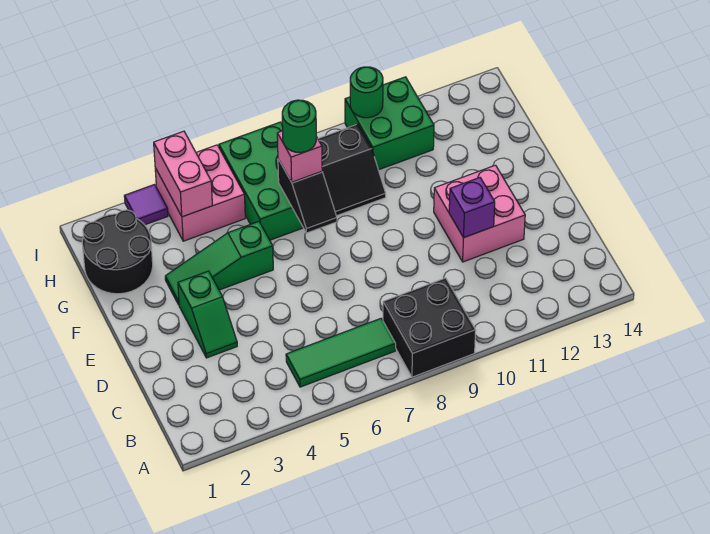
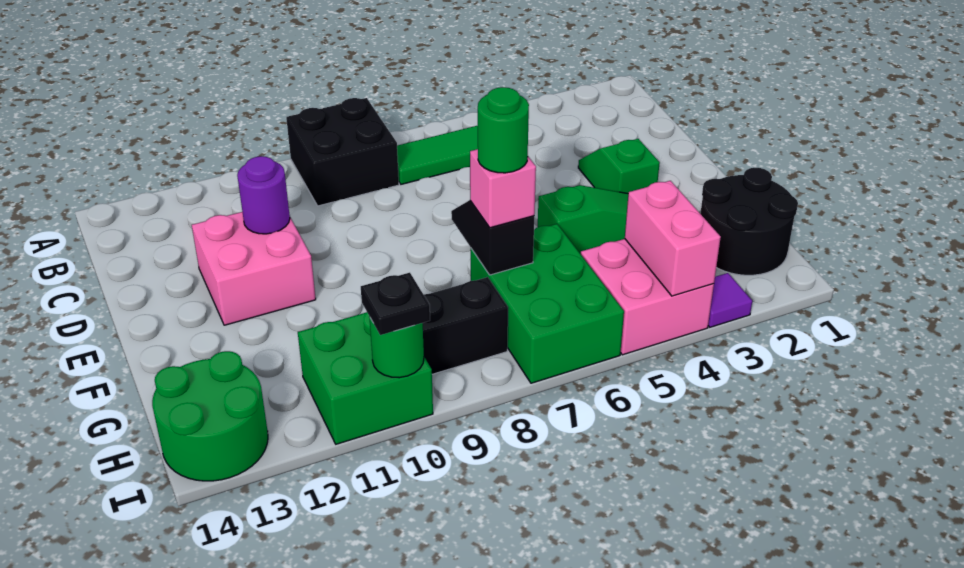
purple 1x1 brick [449,178,495,238] -> purple 1x1 round brick [237,156,290,234]
none -> green 2x2 round brick [152,351,268,481]
none -> black 1x1 plate [361,273,430,335]

